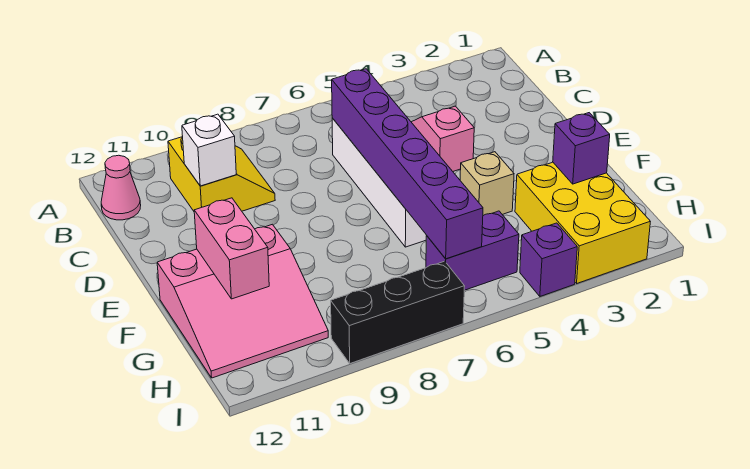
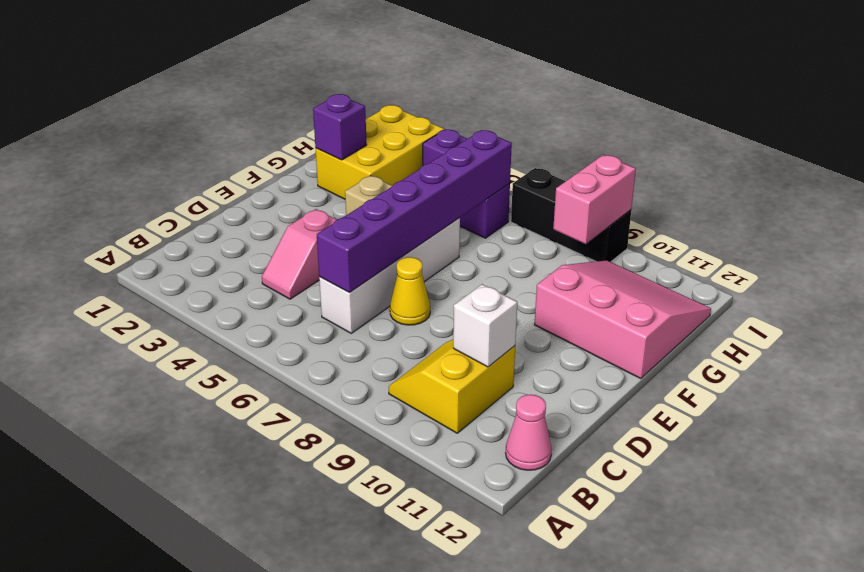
none -> yellow 1x1 cone [390,257,430,325]
pink 1x2 brick [194,198,269,299] -> pink 1x2 brick moved to [553,155,636,244]

